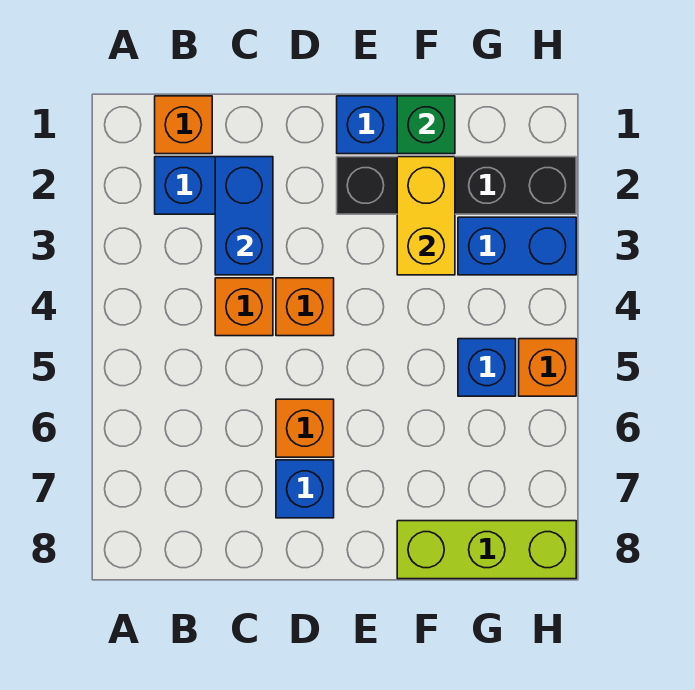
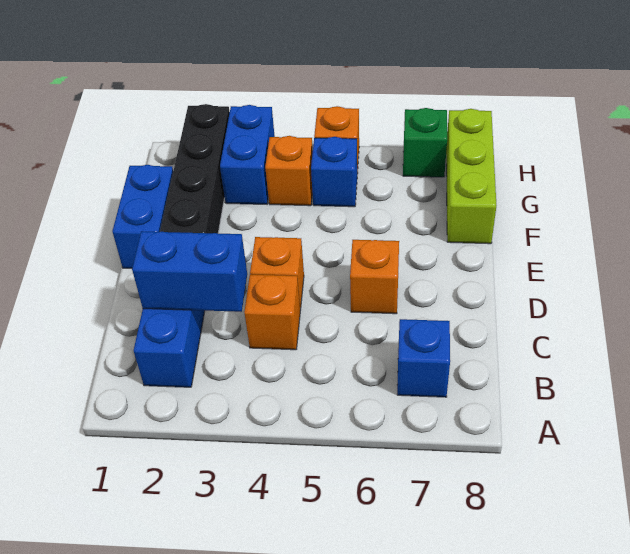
orange 1x1 brick [155,96,212,154] -> orange 1x1 brick moved to [265,136,313,206]
blue 1x1 brick [276,460,334,518] -> blue 1x1 brick moved to [397,319,450,397]
green 1x1 brick [397,96,455,154] -> green 1x1 brick moved to [403,108,447,177]
yellow 1x2 brick [397,157,455,275] -> none

